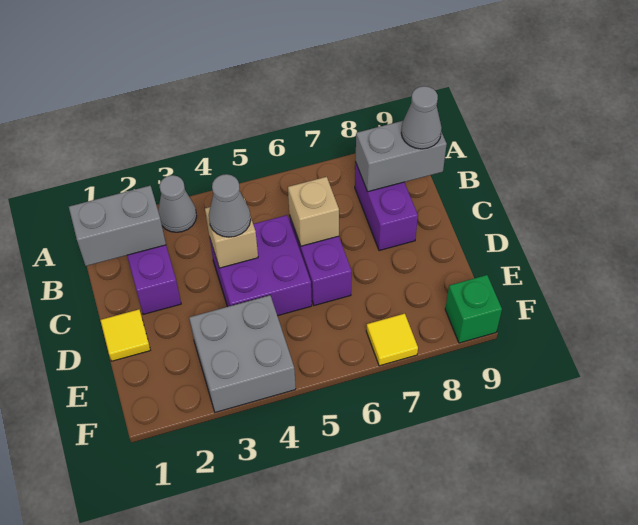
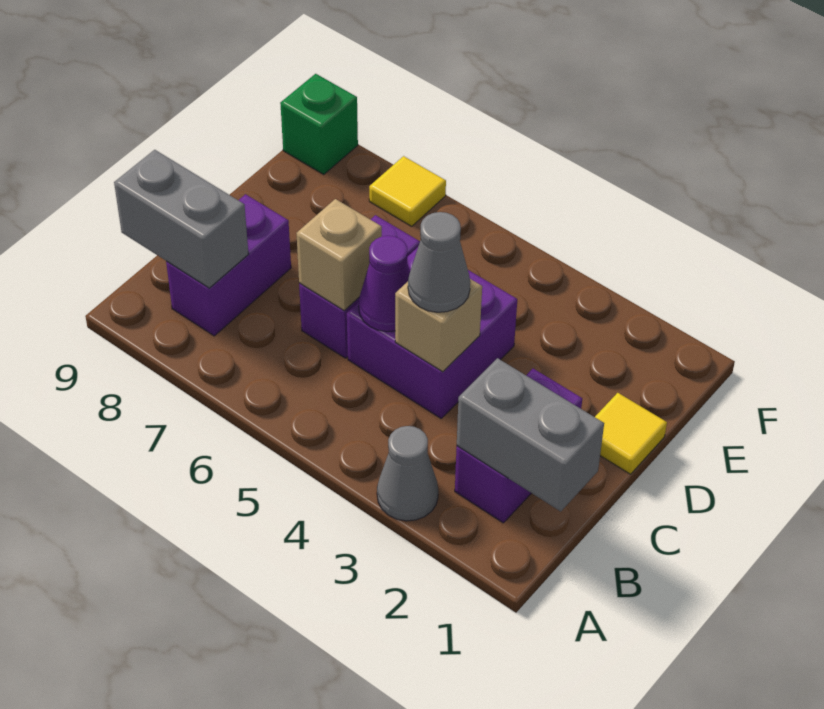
grey 1x1 cone [401,86,442,149] -> none
none -> purple 1x1 cone [359,236,410,332]
grey 2x2 brick [189,295,296,412] -> none

